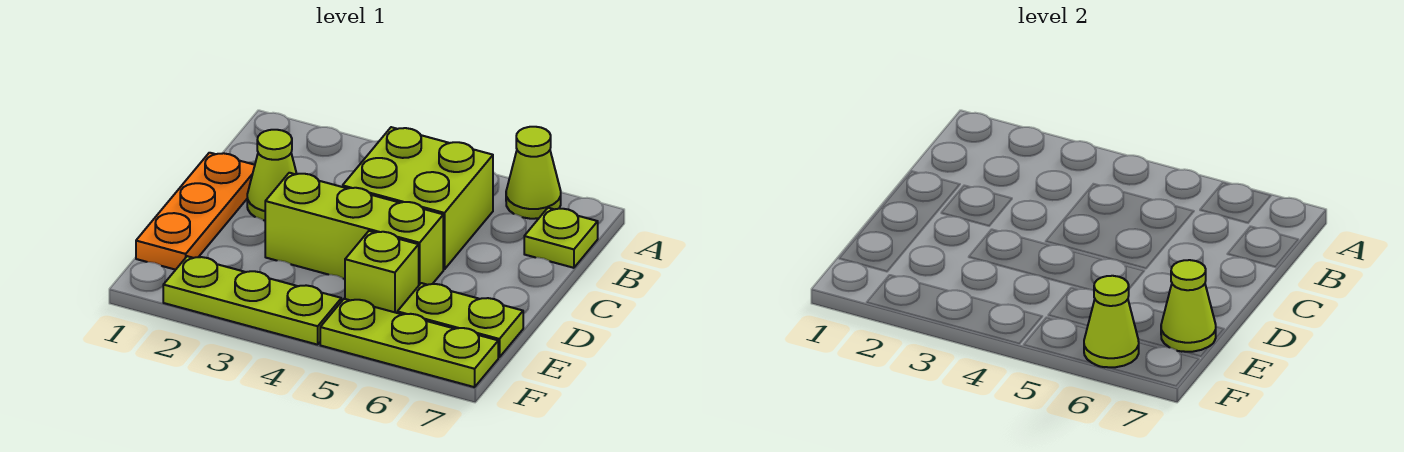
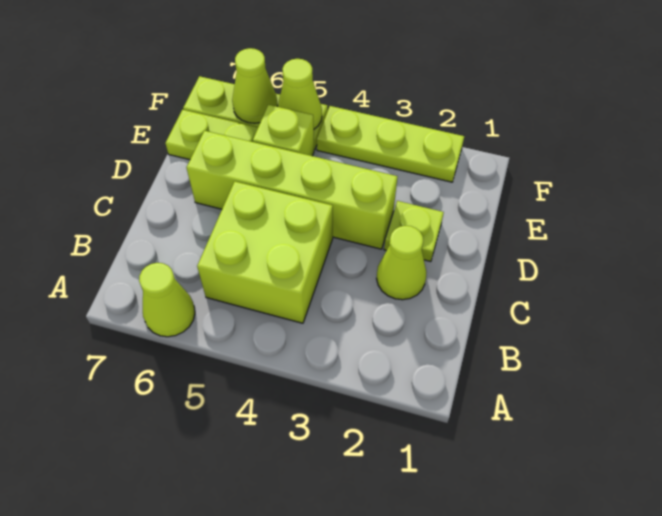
lime 1x1 plate [524,208,598,268] -> lime 1x1 plate moved to [384,201,444,262]
orange 1x3 plate [136,153,255,270] -> none
lime 1x3 brick [265,173,443,285] -> lime 1x4 brick [186,131,398,249]
lime 1x1 cone [1161,260,1216,352] -> lime 1x1 cone moved to [278,59,322,129]

